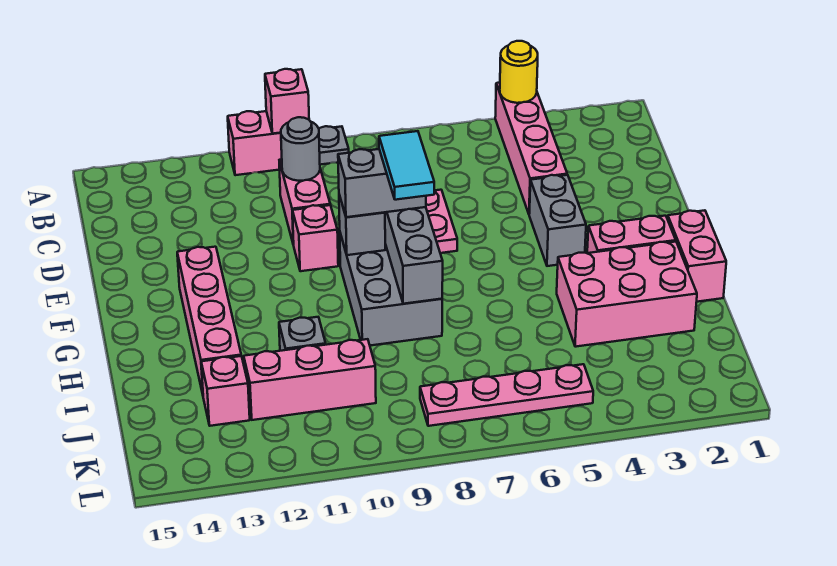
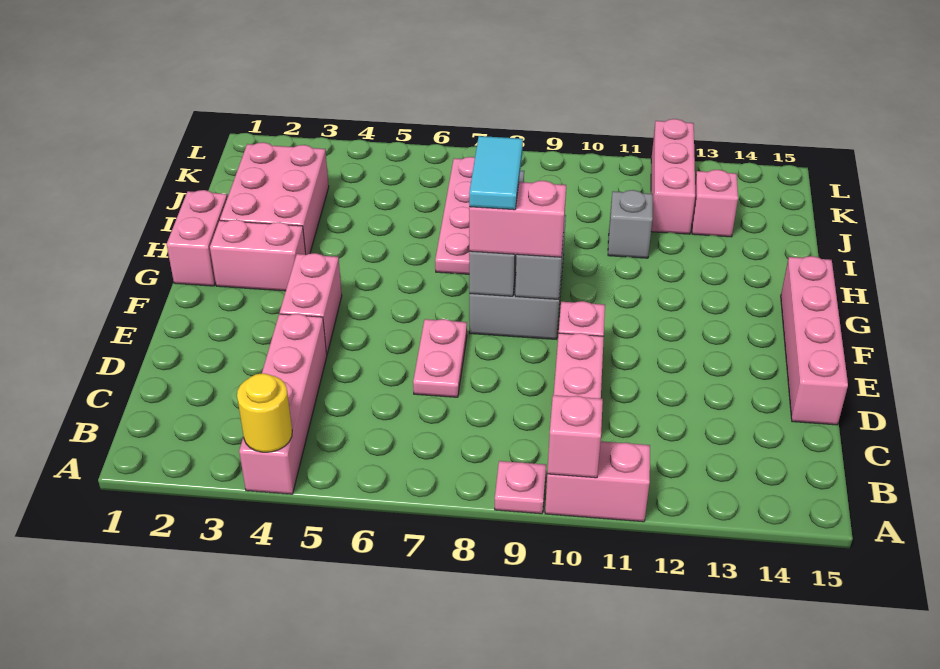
grey 1x1 plate [319,126,349,165] -> pink 1x1 plate [495,461,546,514]
grey 1x1 round brick [281,117,320,181] -> none
grey 1x2 brick [529,175,586,266] -> pink 1x2 brick [280,253,342,354]
grey 1x2 brick [338,149,426,217] -> pink 1x2 brick [469,181,566,257]
pink 1x4 brick [177,247,241,394] -> pink 1x4 brick moved to [781,256,848,425]
pink 2x3 brick [557,242,697,347] -> pink 2x3 brick turned to [220,142,329,255]
pink 1x3 brick [244,339,376,420] -> pink 1x3 brick turned to [651,119,695,234]
pink 1x4 plate [420,364,593,426] -> pink 1x4 plate turned to [435,157,475,274]

